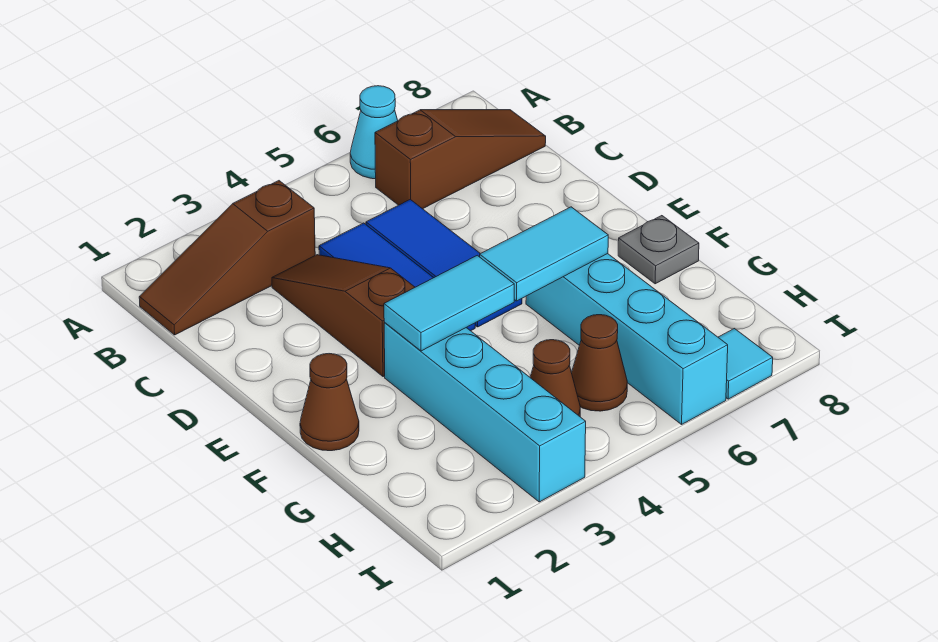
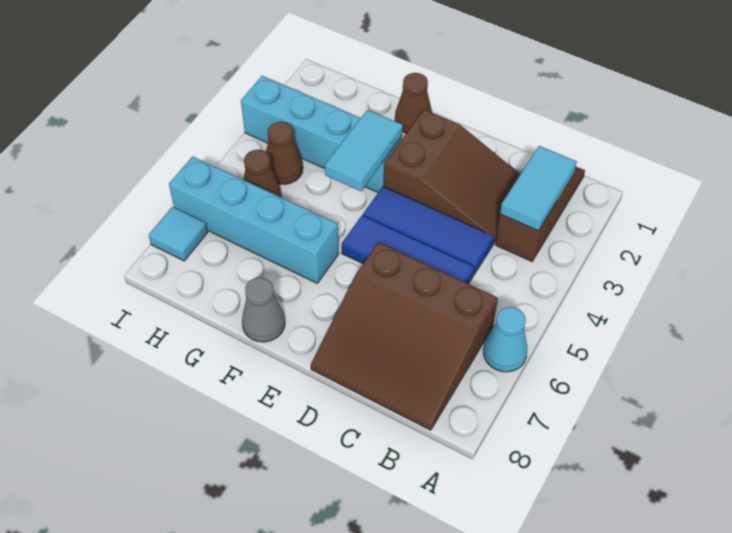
brown 1x3 slope [375,110,546,209] -> brown 3x3 slope [311,243,498,430]
brown 1x3 slope [272,255,415,377] -> brown 2x3 slope [384,110,520,244]
cyan 1x2 tile [480,207,608,301] -> cyan 1x2 tile moved to [500,146,577,231]
grey 1x1 plate [618,216,699,284] -> grey 1x1 cone [242,277,285,342]

